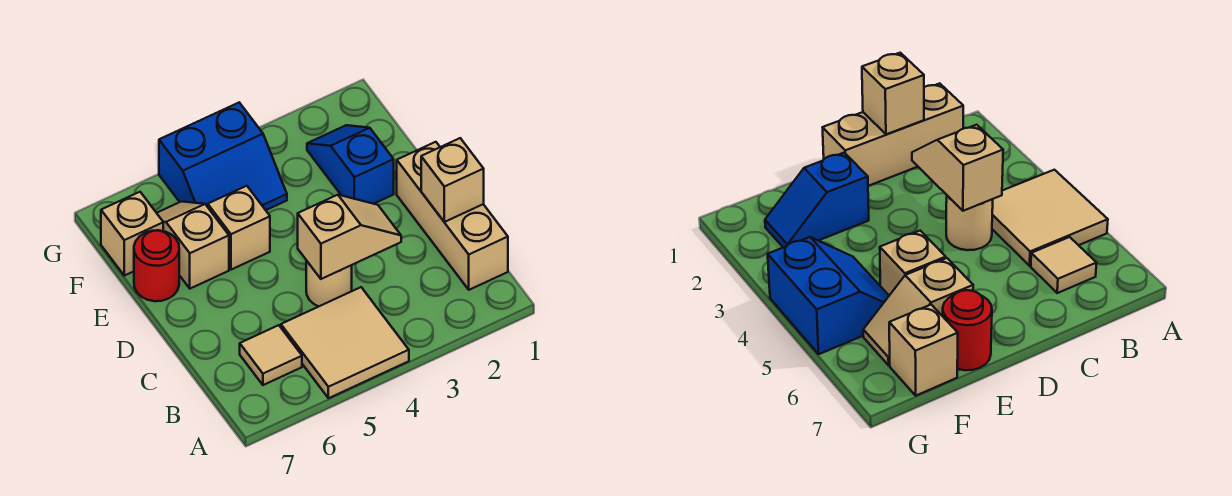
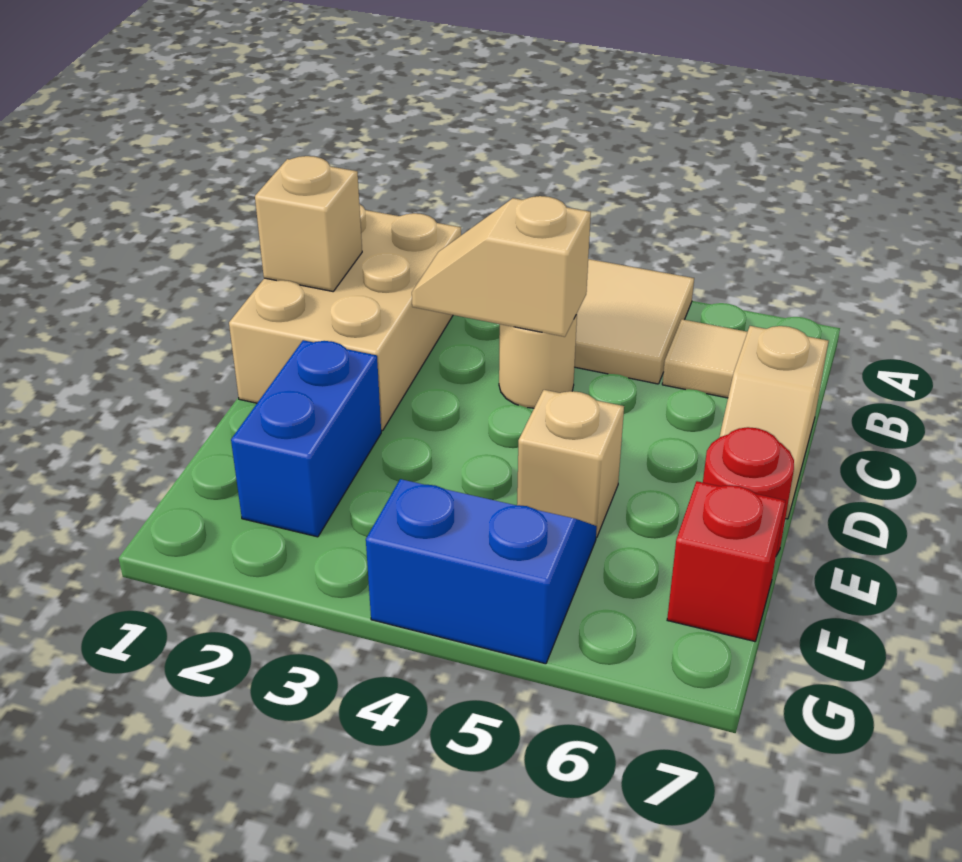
tan 1x3 brick [397,142,508,290] -> tan 2x3 brick [229,204,461,431]
blue 1x2 slope [307,125,394,204] -> blue 1x2 brick [231,340,381,537]
tan 1x2 slope [157,201,229,289] -> tan 1x2 slope moved to [719,326,829,519]
tan 1x1 brick [101,192,163,276] -> red 1x1 brick [667,481,785,641]

